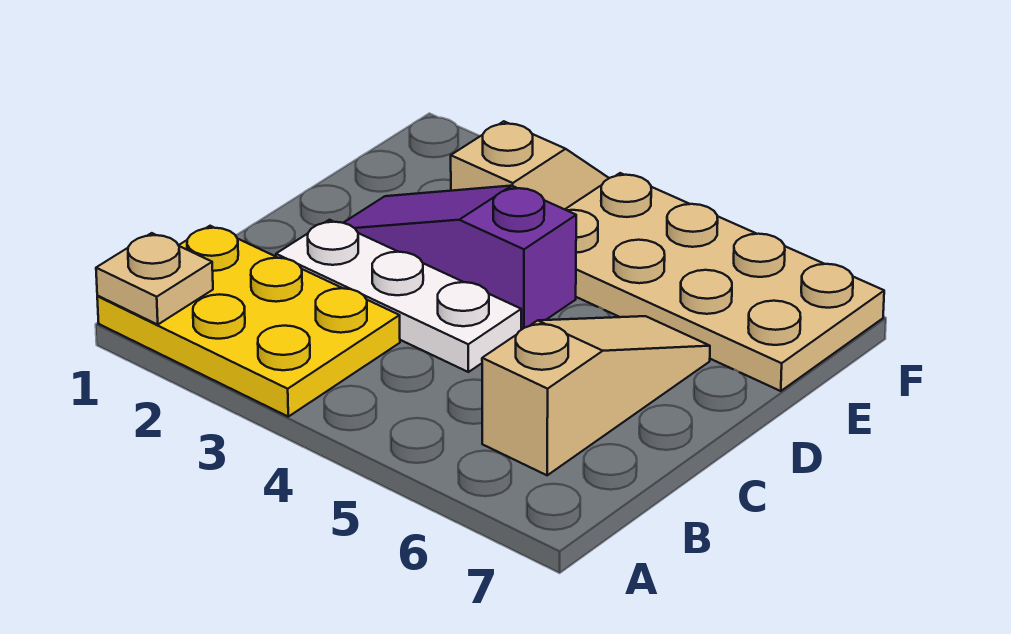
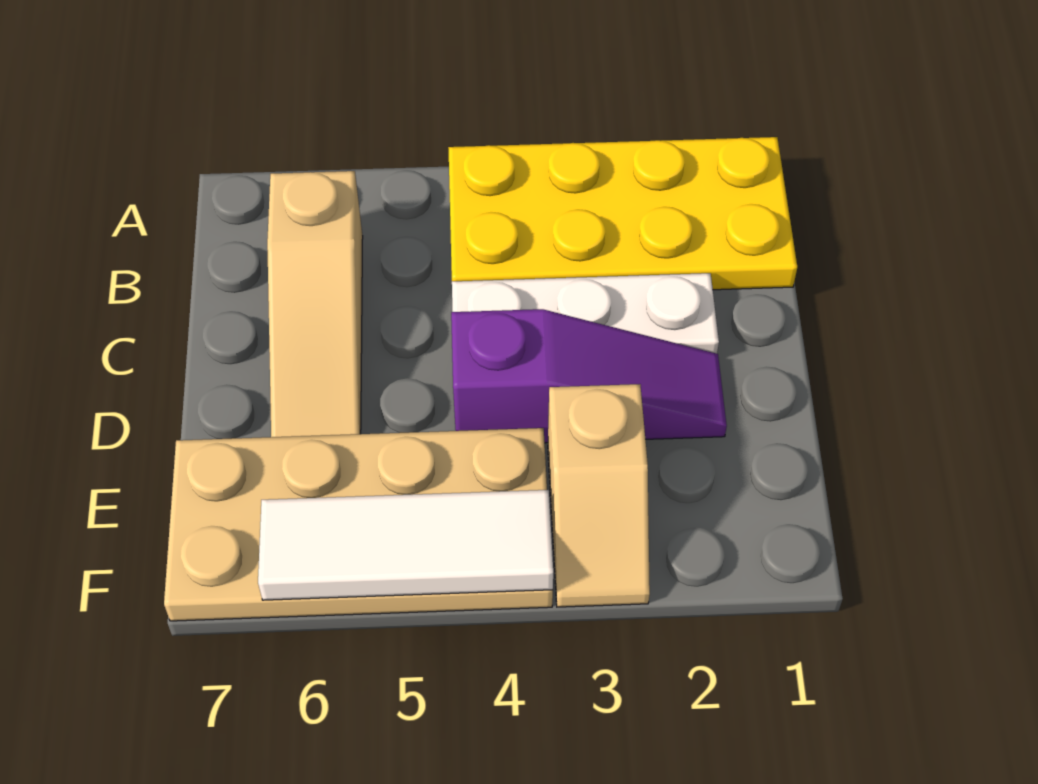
yellow 2x3 plate [97,226,400,417] -> yellow 2x4 plate [448,137,797,290]
tan 1x1 plate [96,233,213,325] -> none
none -> white 1x3 tile [258,490,553,600]

